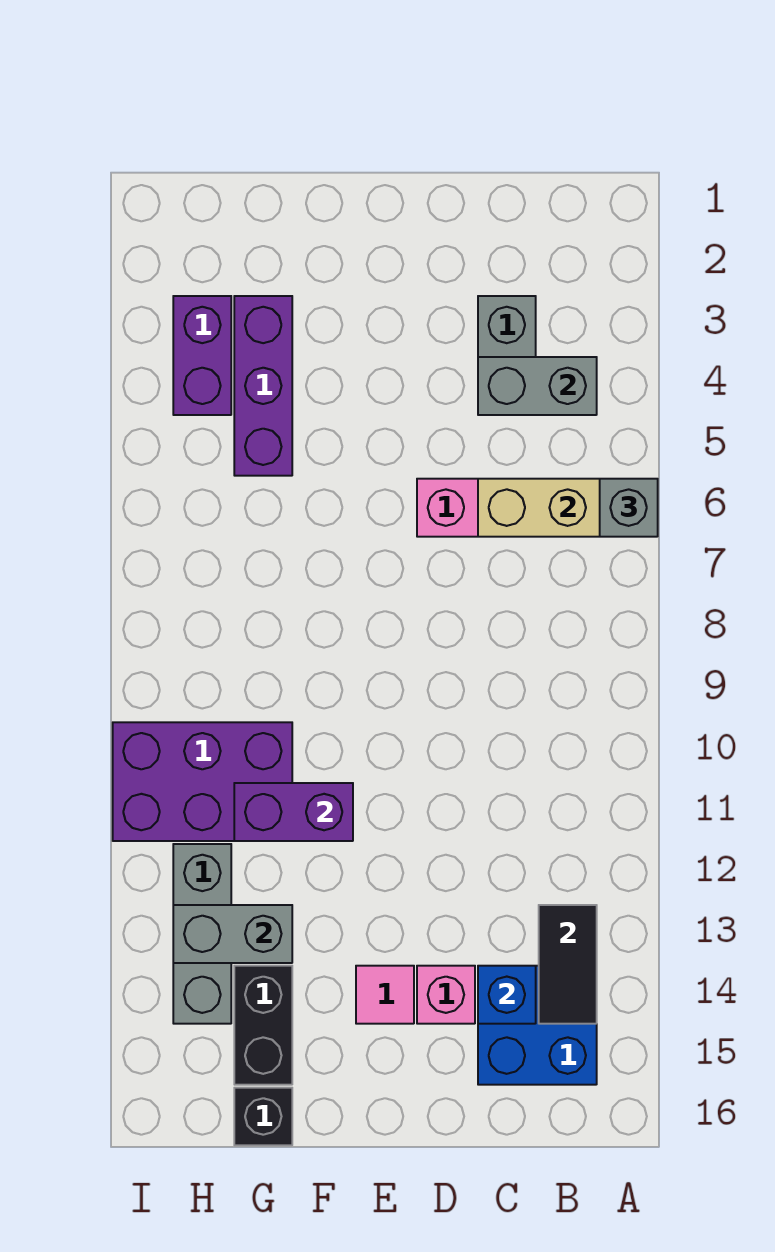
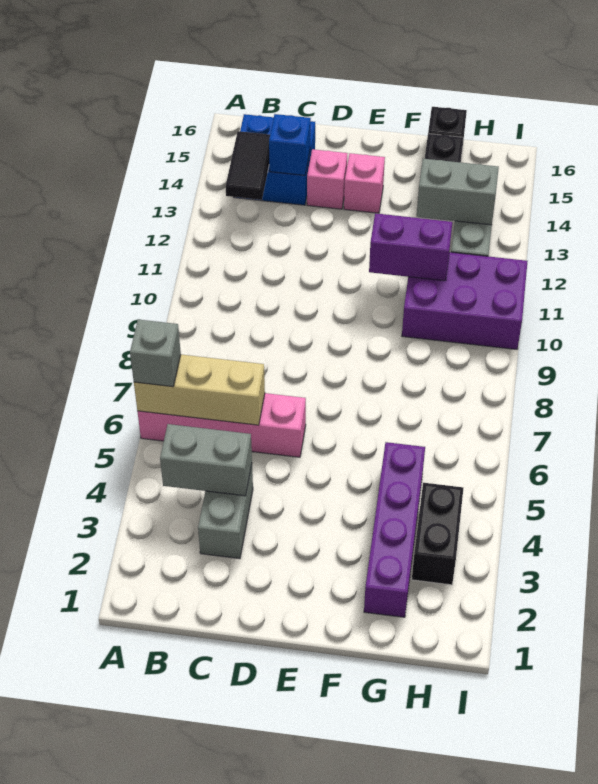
pink 1x1 tile [356,966,414,1024] -> pink 1x1 brick [344,153,385,213]
purple 1x3 brick [234,296,292,476] -> purple 1x4 brick [364,442,425,617]
purple 1x2 brick [173,296,231,415] -> black 1x2 brick [412,483,463,585]

